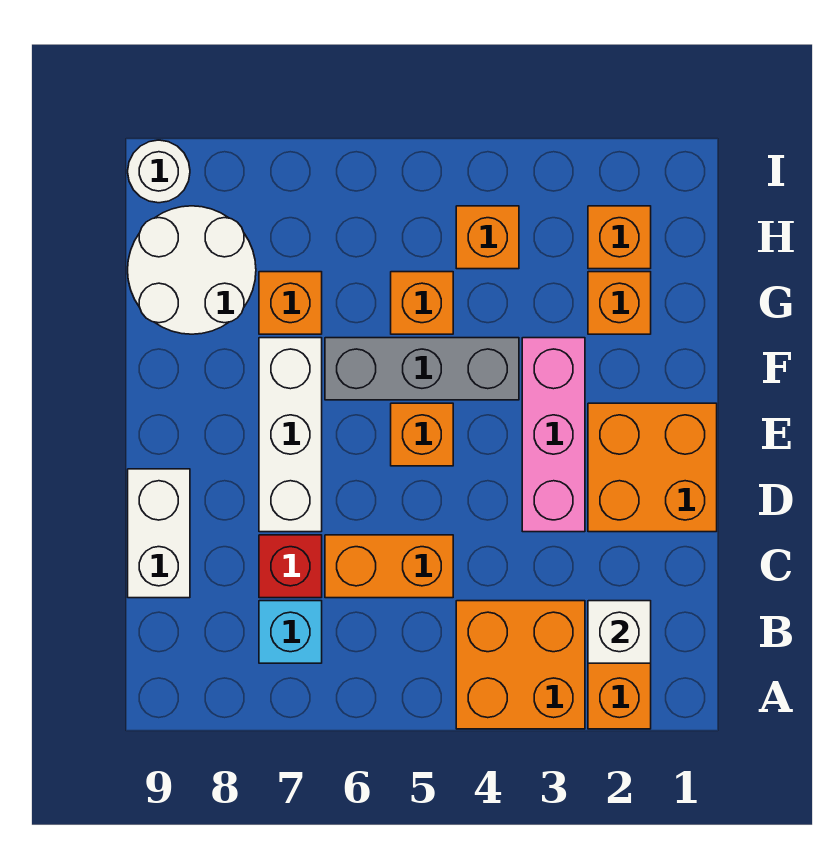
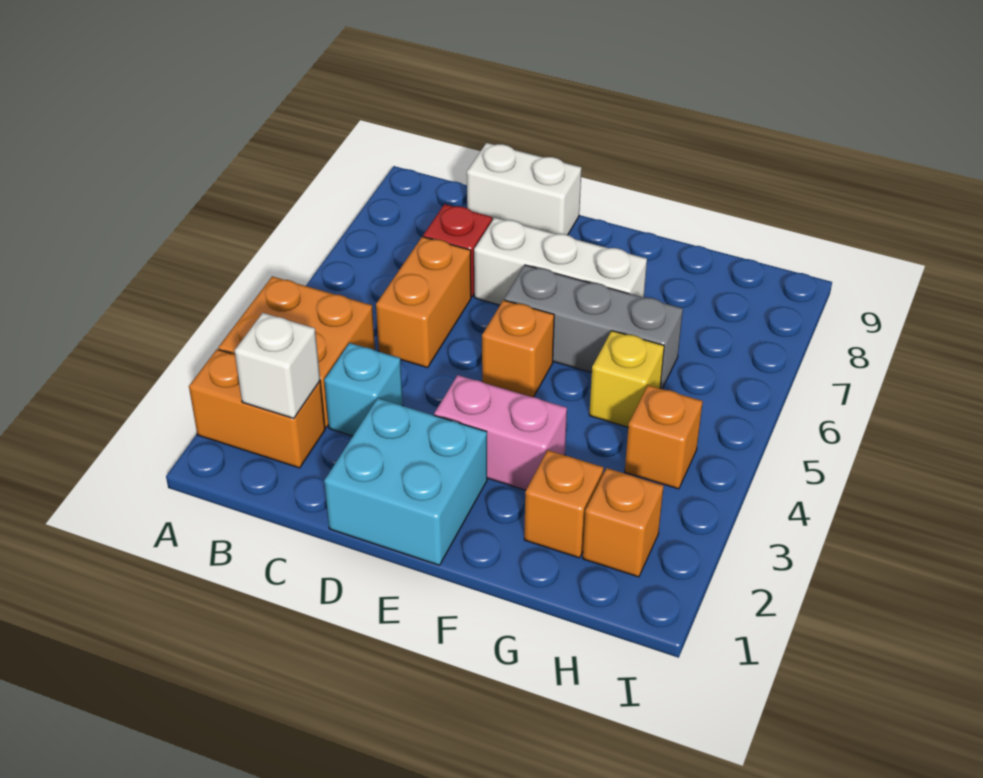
cyan 1x1 brick [259,601,322,663] -> cyan 1x1 brick moved to [324,343,403,436]
orange 2x2 brick [588,403,717,532] -> cyan 2x2 brick [324,398,487,565]
pink 1x3 brick [522,338,585,532] -> pink 1x2 brick [434,375,567,490]
grey 1x3 brick [325,338,519,400] -> grey 1x3 brick turned to [504,265,683,389]
orange 1x1 brick [391,272,453,334] -> yellow 1x1 brick [589,331,664,427]
orange 1x1 brick [259,272,322,334] -> none
white 2x2 round brick [128,206,256,334] -> none
white 1x1 round brick [128,140,190,203] -> none

